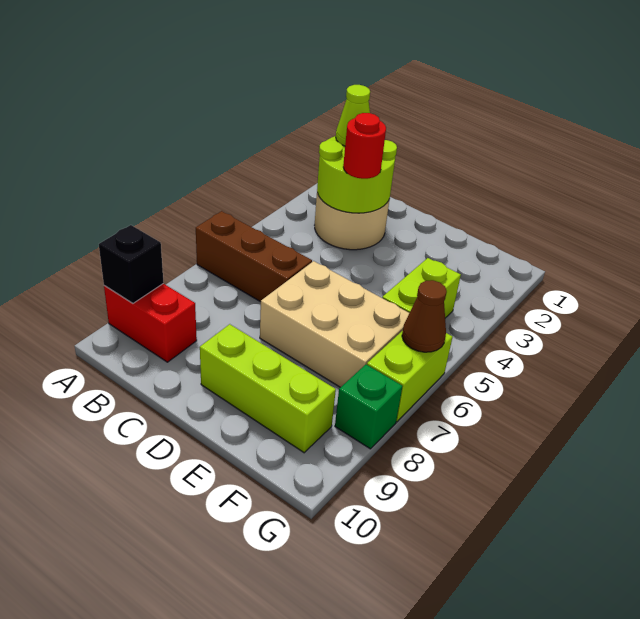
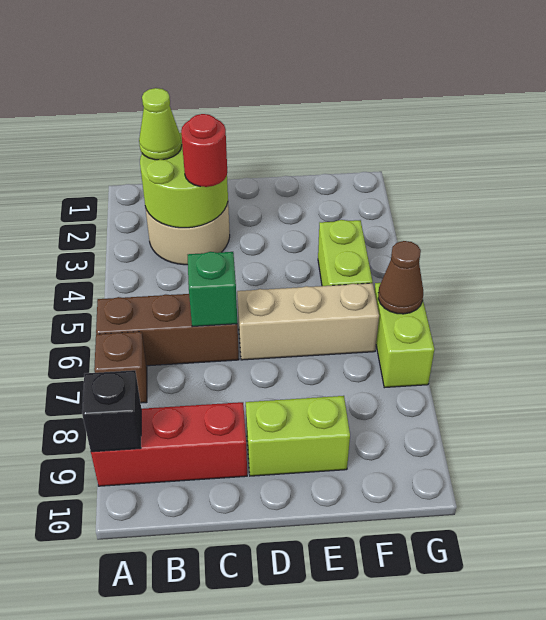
none -> brown 1x1 brick [94,332,147,403]
red 1x2 brick [104,284,197,362] -> red 1x3 brick [91,402,247,486]
tan 2x3 brick [260,261,409,387] -> tan 1x3 brick [237,283,379,360]
lime 1x3 brick [200,324,336,453] -> lime 1x2 brick [246,396,350,476]
green 1x1 brick [335,365,403,449] -> green 1x1 brick moved to [188,252,237,327]

